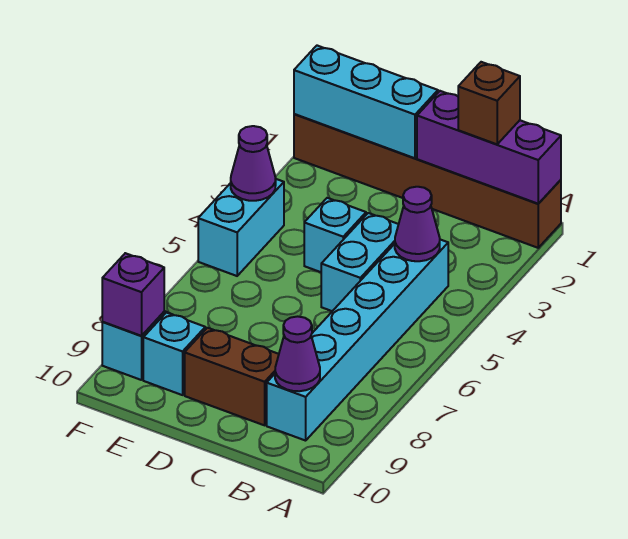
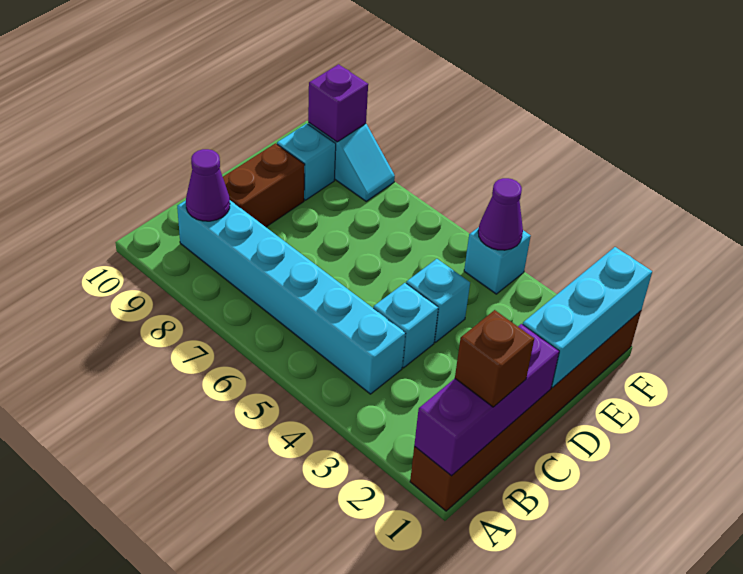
purple 1x1 cone [395,187,440,261] -> none
cyan 1x2 brick [321,213,399,311] -> cyan 1x1 brick [373,283,438,368]
cyan 1x2 brick [198,179,284,276] -> cyan 1x1 brick [464,227,531,294]

